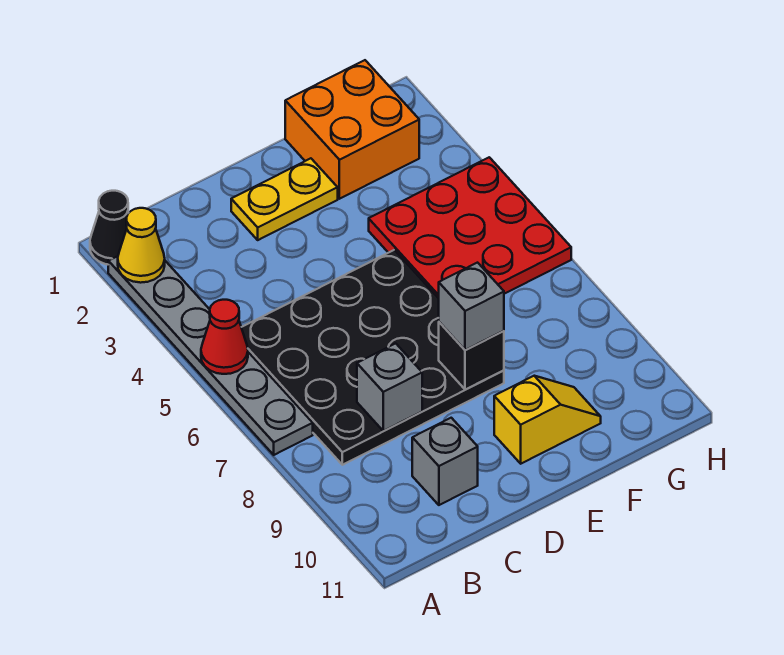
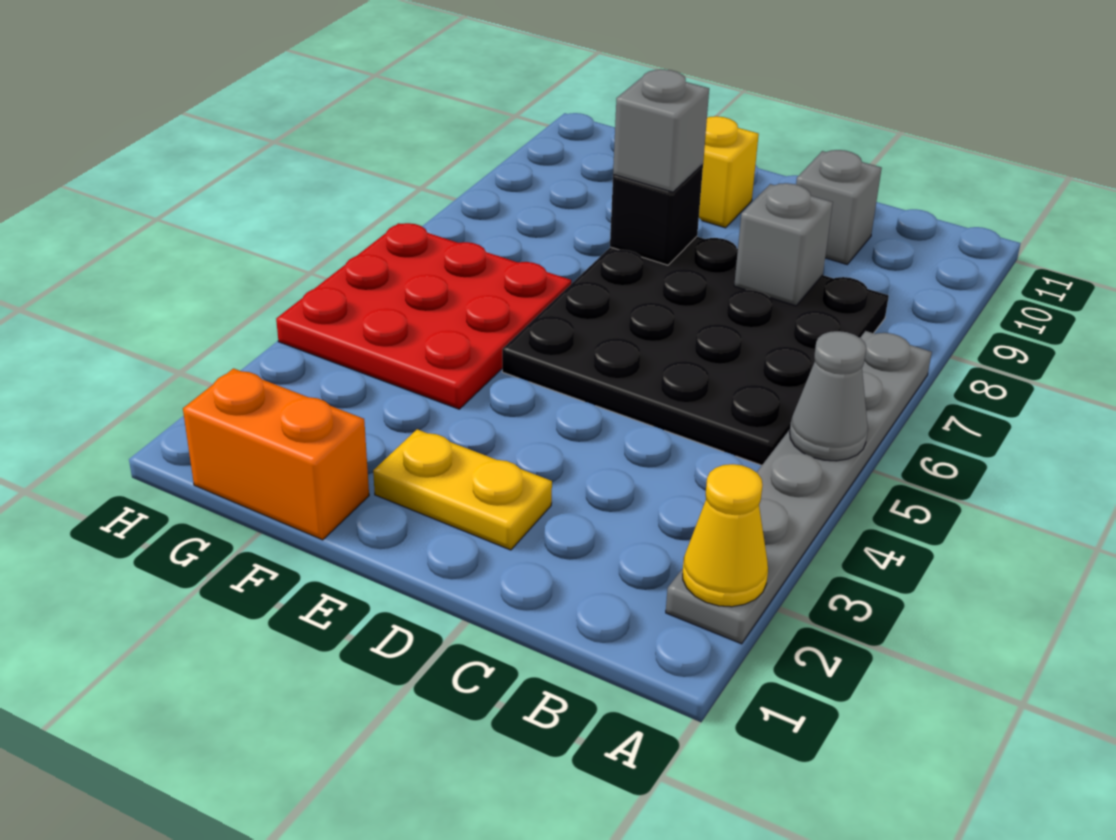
black 1x1 cone [90,191,128,264] -> none
red 1x1 cone [201,300,248,374] -> grey 1x1 cone [790,331,868,461]
orange 2x2 brick [285,60,419,199] -> orange 1x2 brick [183,368,369,540]

